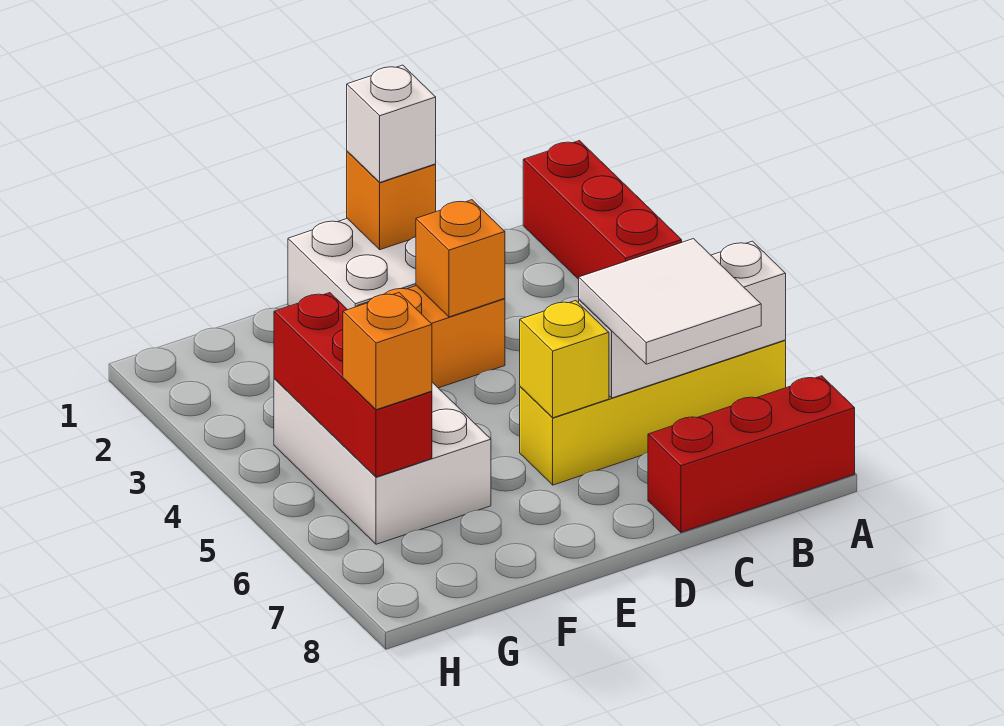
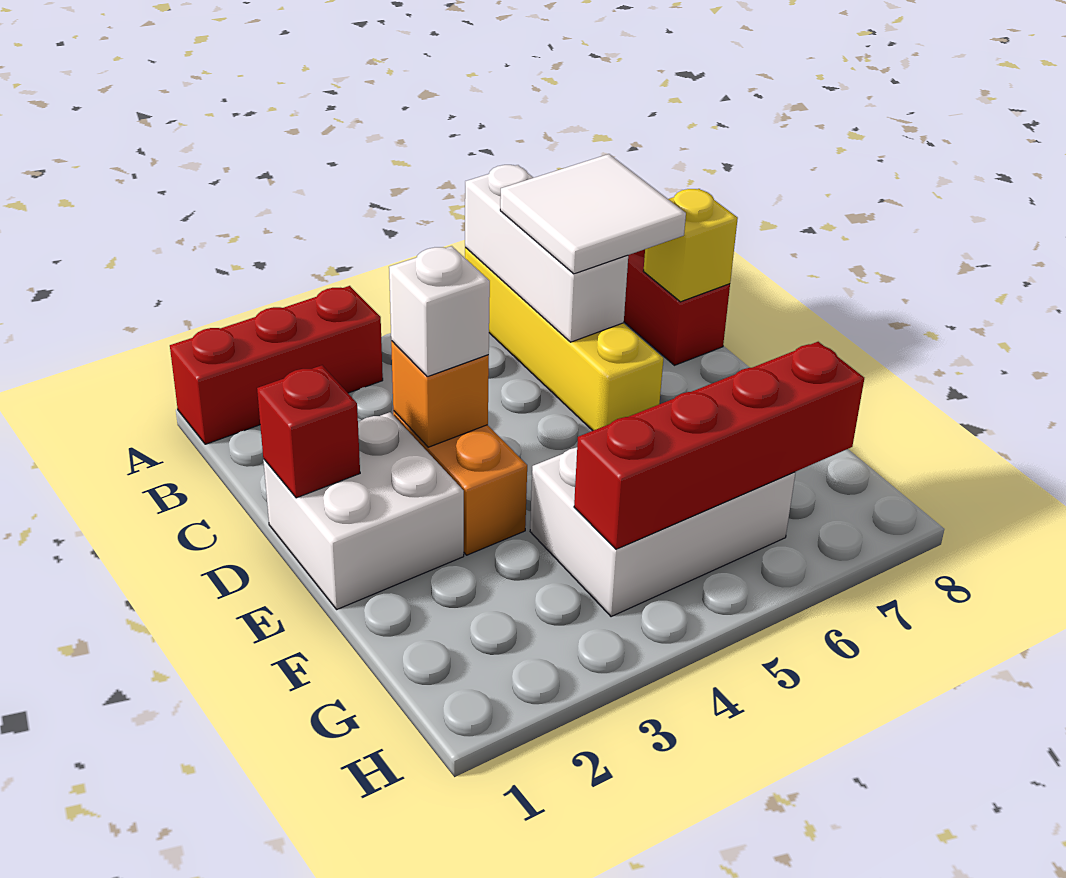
orange 1x1 brick [347,151,436,250] -> red 1x1 brick [257,365,360,498]
white 1x1 brick [347,65,436,182] -> white 1x1 brick moved to [389,246,490,377]
yellow 1x1 brick [520,301,609,418] -> yellow 1x1 brick moved to [643,189,738,302]
red 1x3 brick [274,293,432,477] -> red 1x4 brick [574,342,864,549]
orange 1x1 brick [343,293,432,410] -> none

